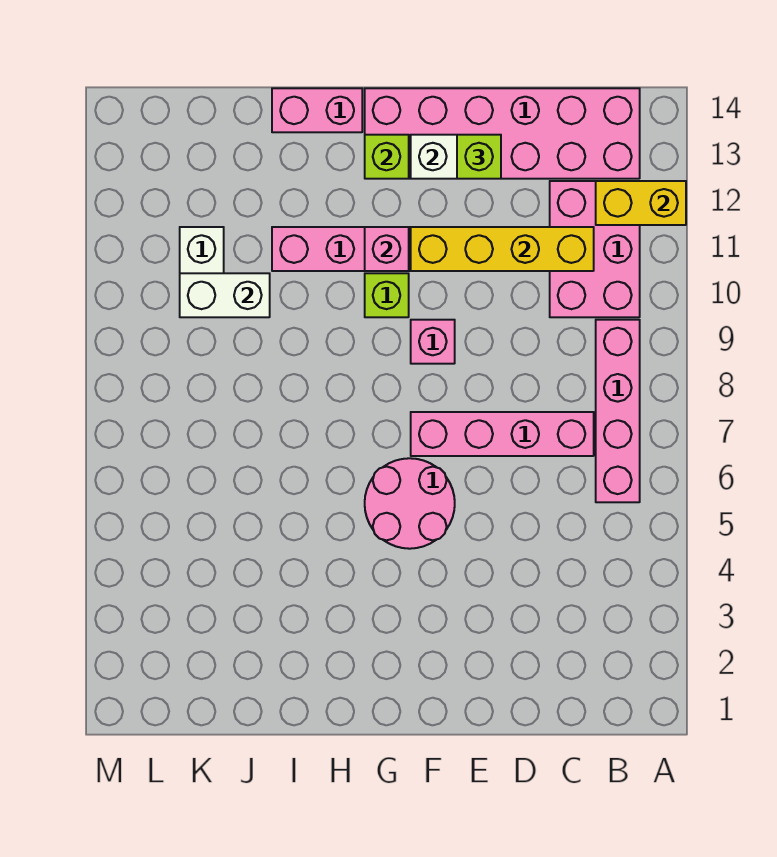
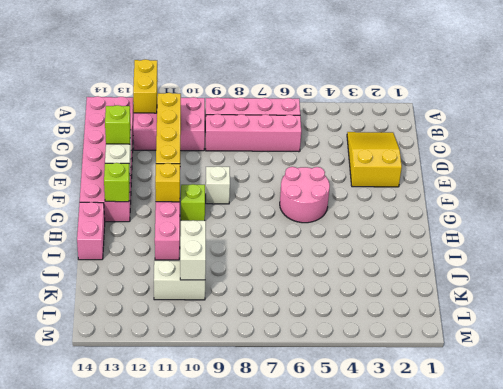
none -> yellow 2x3 slope [347,132,402,187]
pink 1x4 brick [411,412,594,456] -> pink 1x4 brick turned to [206,114,301,152]
pink 1x1 brick [411,320,455,364] -> white 1x1 brick [206,166,230,204]
pink 1x1 brick [365,227,409,271] -> yellow 1x1 brick [155,163,180,202]

